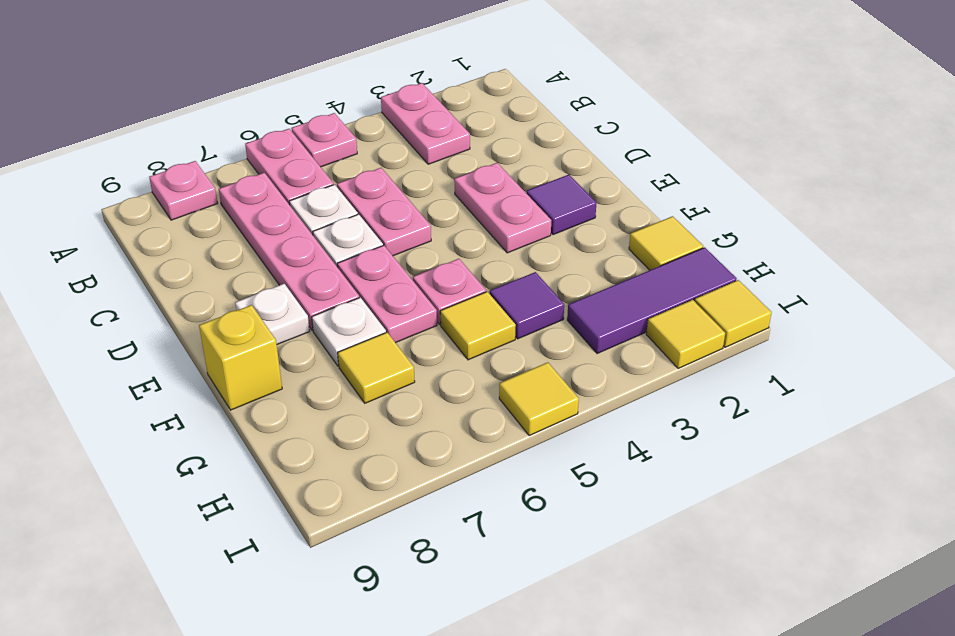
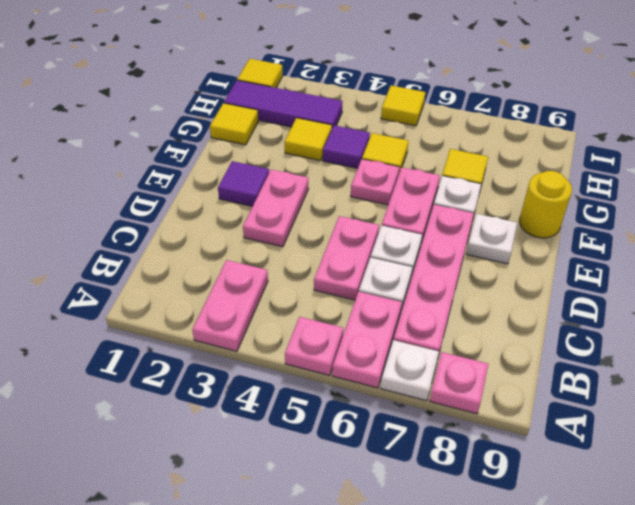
none -> white 1x1 plate [381,340,439,401]
yellow 1x1 brick [199,305,282,410] -> yellow 1x1 round brick [520,171,572,238]
yellow 1x1 tile [646,300,725,369] -> yellow 1x1 tile moved to [285,118,332,161]

